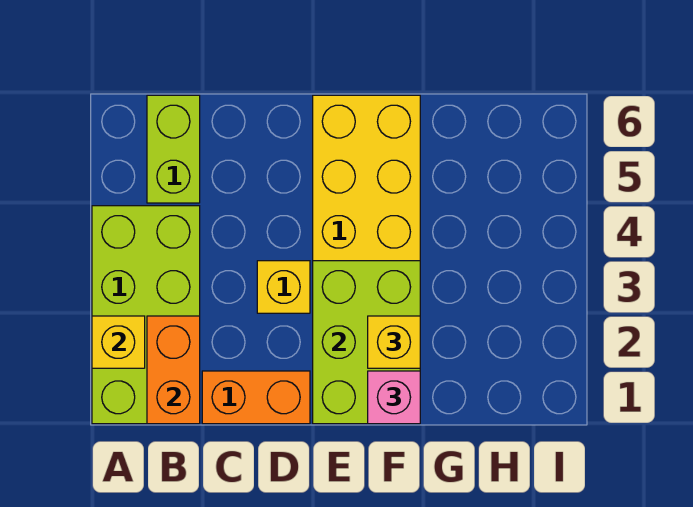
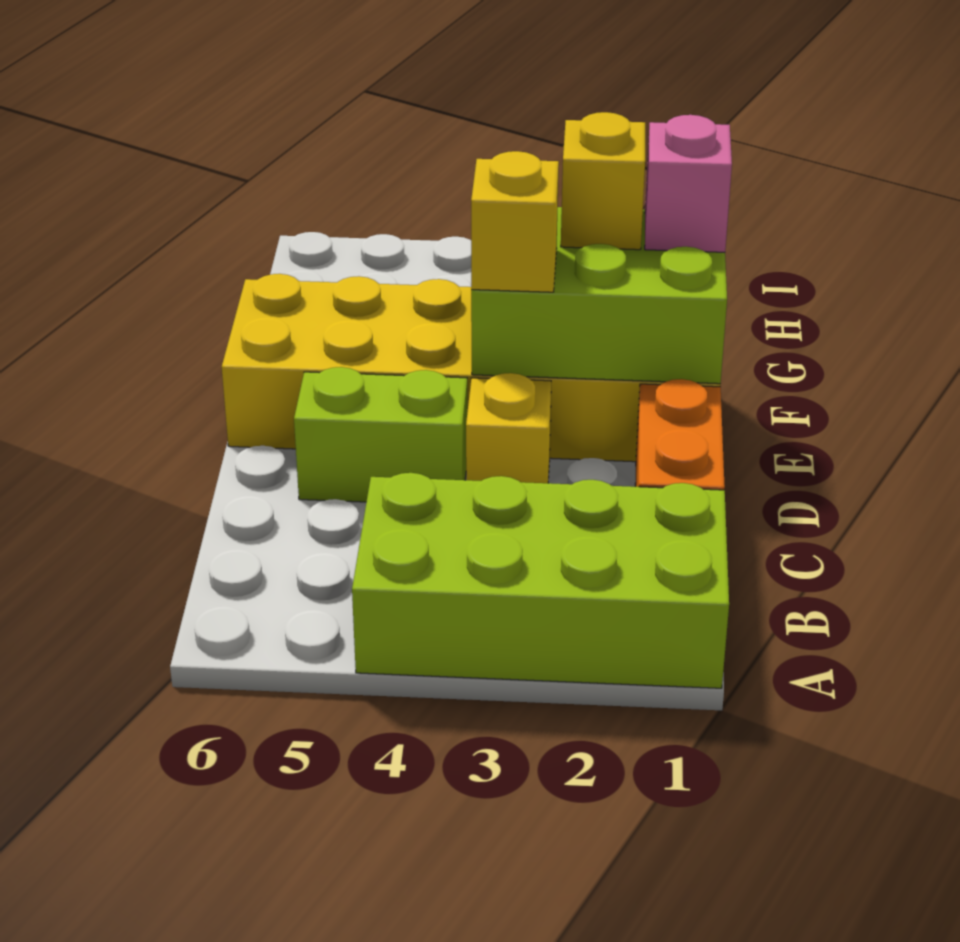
yellow 1x1 brick [92,316,145,368] -> yellow 1x1 brick moved to [471,151,559,292]
orange 1x2 brick [147,316,200,424] -> none
lime 1x2 brick [147,95,200,203] -> lime 1x2 brick moved to [294,367,467,502]

